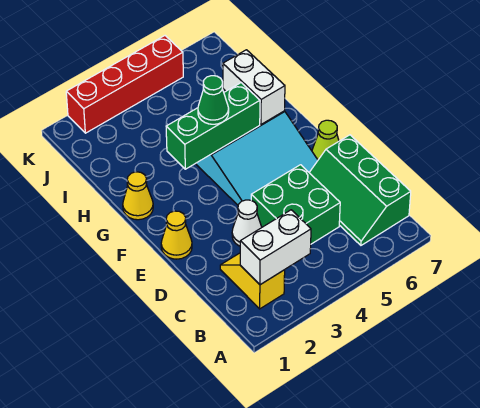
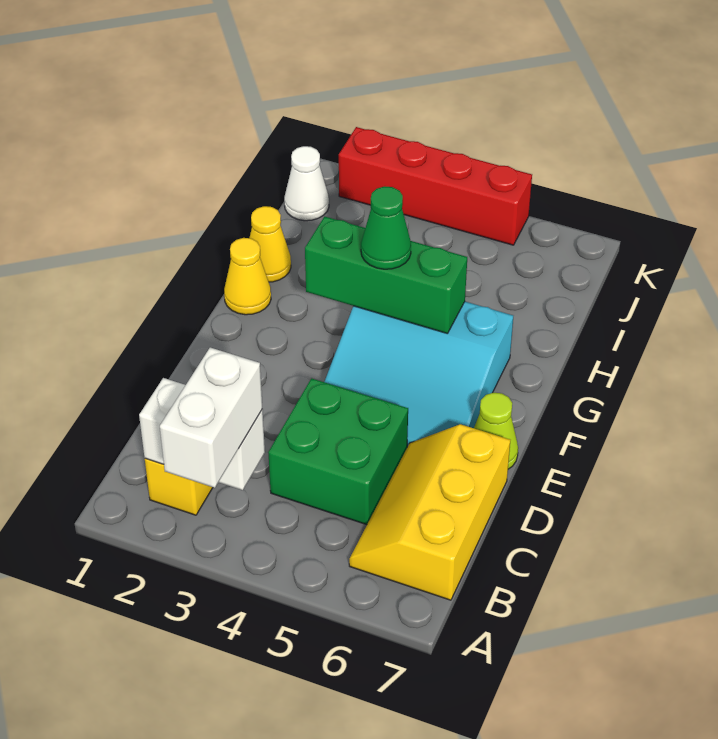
green 2x3 slope [309,135,411,245] -> yellow 2x3 slope [349,424,510,600]
white 1x1 cone [232,200,262,246] -> white 1x1 cone moved to [284,146,329,221]
yellow 1x1 cone [161,211,192,259] -> yellow 1x1 cone moved to [250,206,291,282]
white 1x2 brick [223,50,285,124] -> white 1x2 brick moved to [160,347,262,488]

